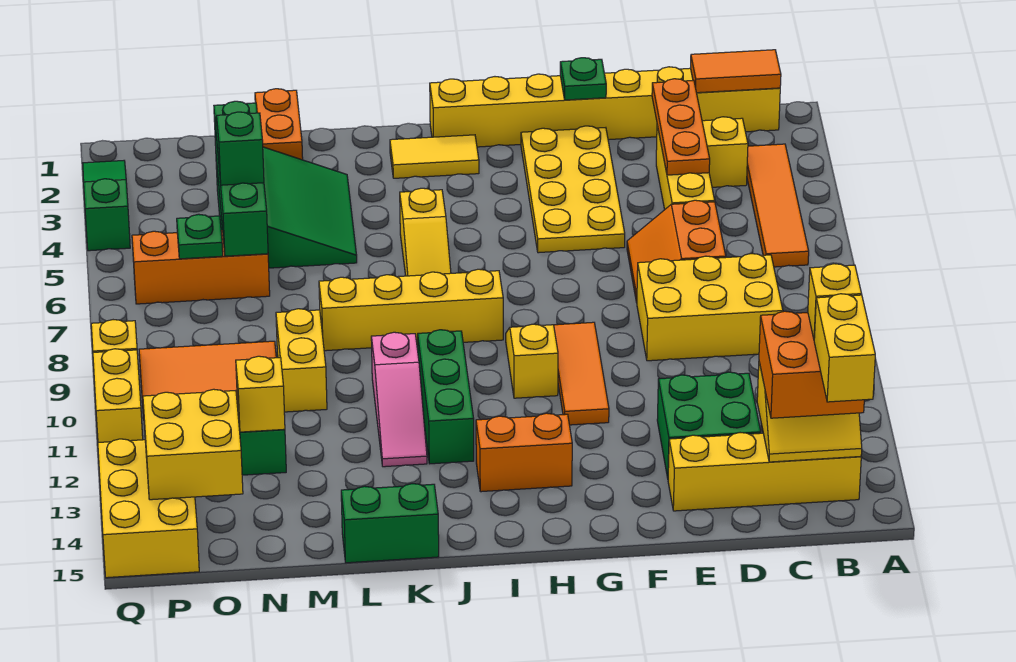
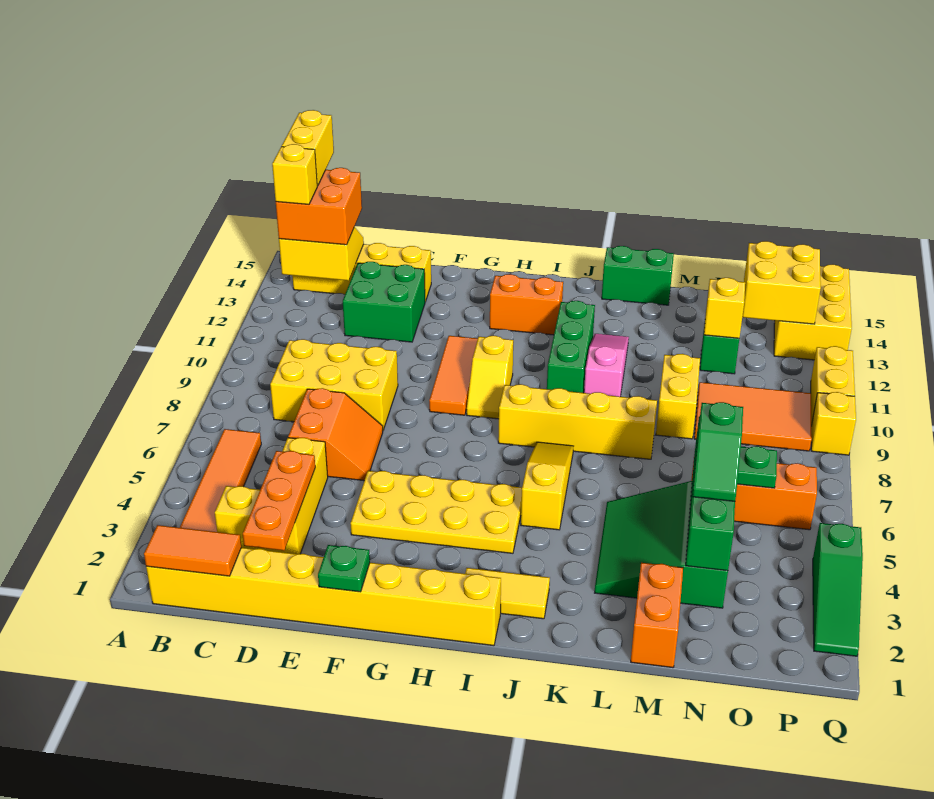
yellow 2x4 plate [521,126,625,253] -> yellow 2x4 plate turned to [350,471,522,553]

